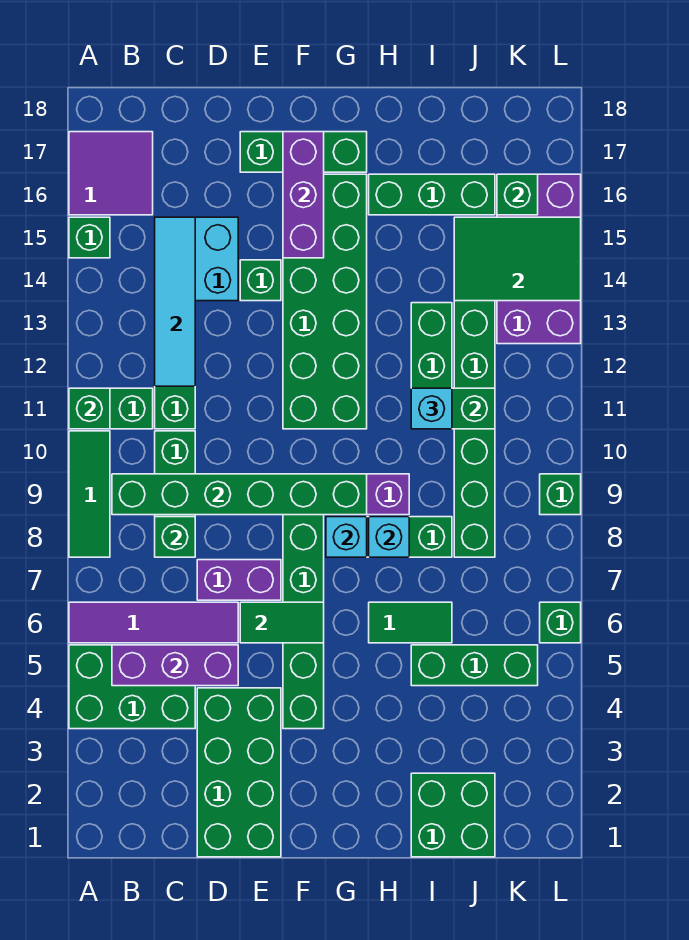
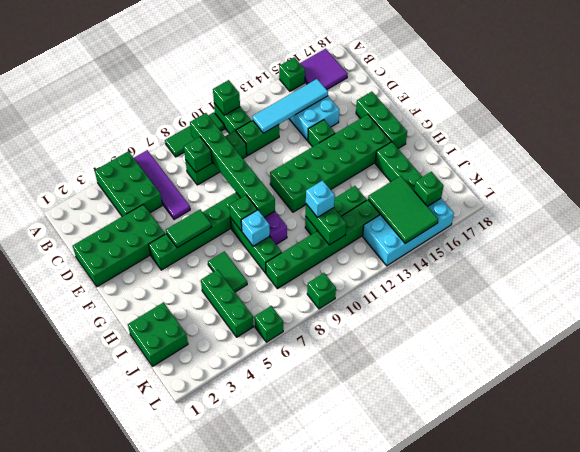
purple 1x3 brick [112,645,238,686] -> none
purple 1x2 brick [197,560,281,600] -> none
green 1x2 tile [240,602,324,643] -> green 1x2 tile turned to [166,209,211,248]
purple 1x3 brick [283,132,324,258] -> none
cyan 1x1 brick [326,517,367,557] -> green 1x1 brick [229,195,257,231]
purple 2x4 brick [497,174,581,344] -> cyan 2x4 brick [363,198,454,266]

